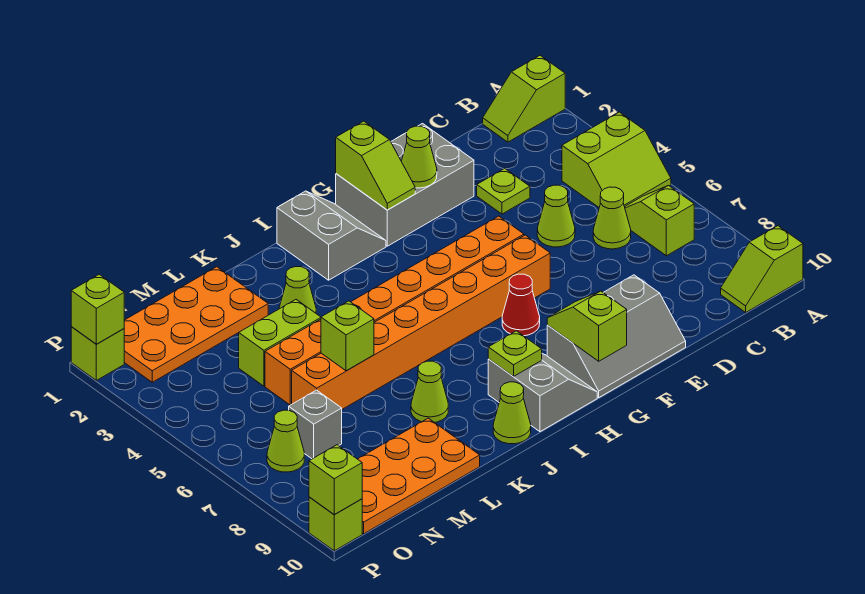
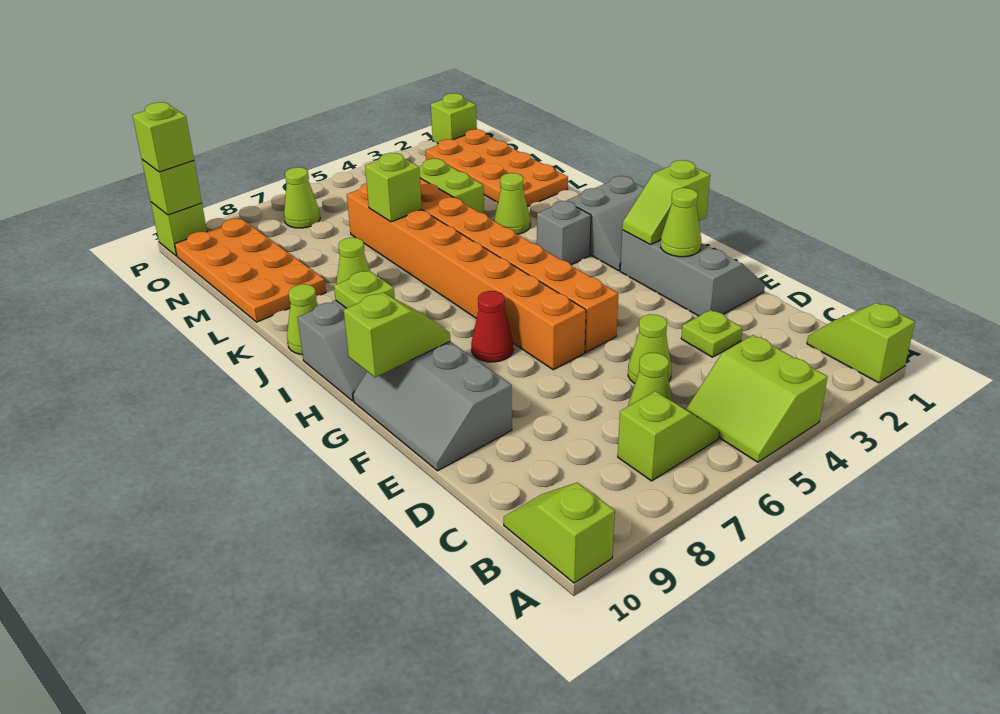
grey 2x3 brick [336,124,474,246] -> grey 2x3 slope [620,230,765,316]
grey 1x1 brick [289,390,342,459] -> grey 1x1 brick moved to [537,201,591,265]
lime 1x1 brick [71,274,124,344] -> lime 1x1 brick moved to [132,102,194,172]

